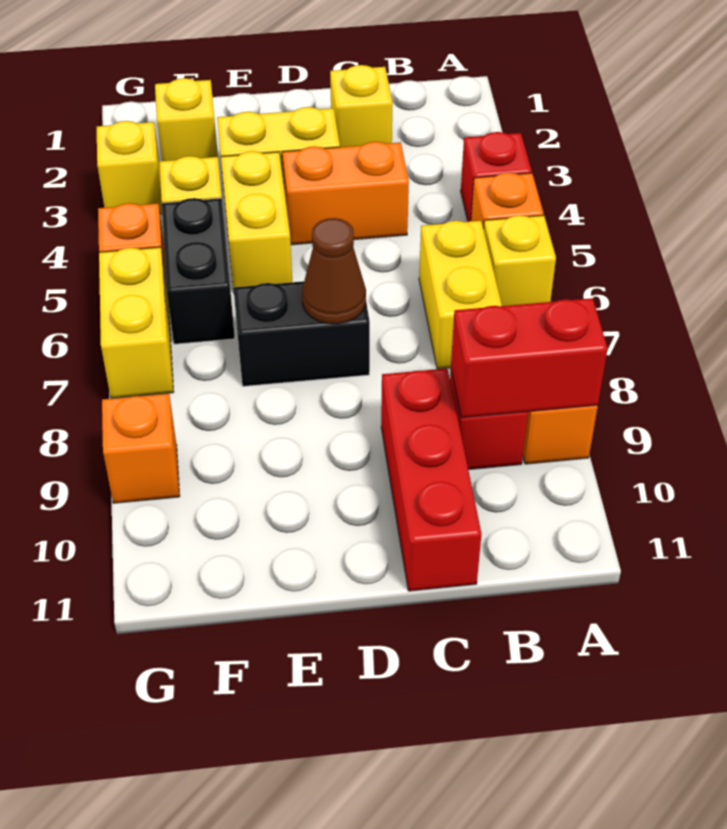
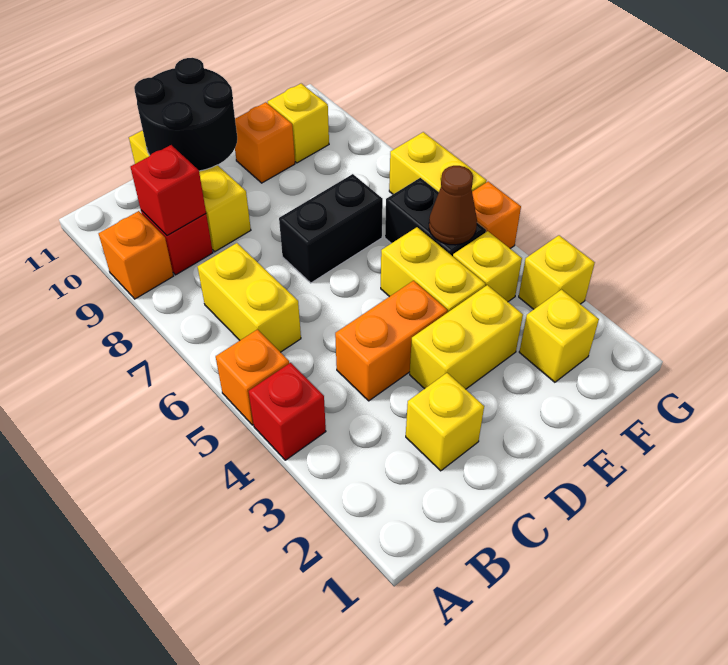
yellow 1x1 brick [484,215,556,306] -> yellow 1x1 brick moved to [268,84,329,163]
red 1x2 brick [451,298,608,418] -> red 1x1 brick [131,145,206,235]
red 1x3 brick [381,368,481,591] -> yellow 1x3 brick [129,130,251,252]
none -> black 2x2 round brick [134,58,237,171]
brown 1x1 cone [302,218,366,324] -> brown 1x1 cone moved to [429,166,477,245]
orange 1x1 brick [102,393,180,503] -> orange 1x1 brick moved to [235,102,295,183]

